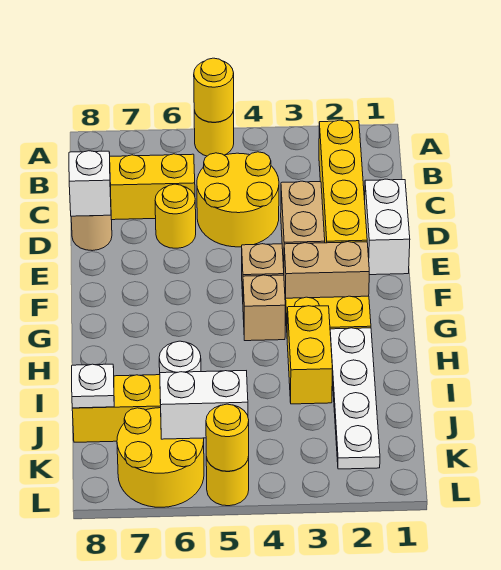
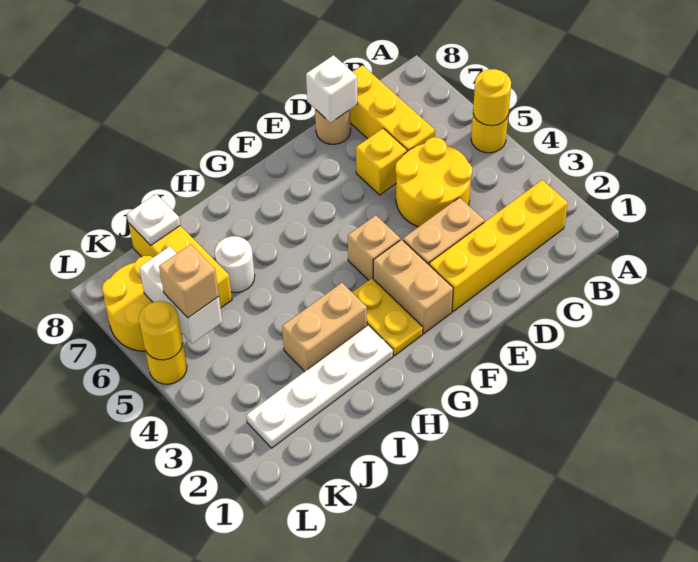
white 1x2 brick [365,179,410,275] -> none
yellow 1x1 round brick [155,184,196,248] -> yellow 1x1 brick [356,128,407,195]
tan 1x1 brick [243,275,285,341] -> tan 1x1 brick moved to [159,244,219,318]
yellow 1x2 brick [287,306,333,404] -> tan 1x2 brick [282,283,367,372]

